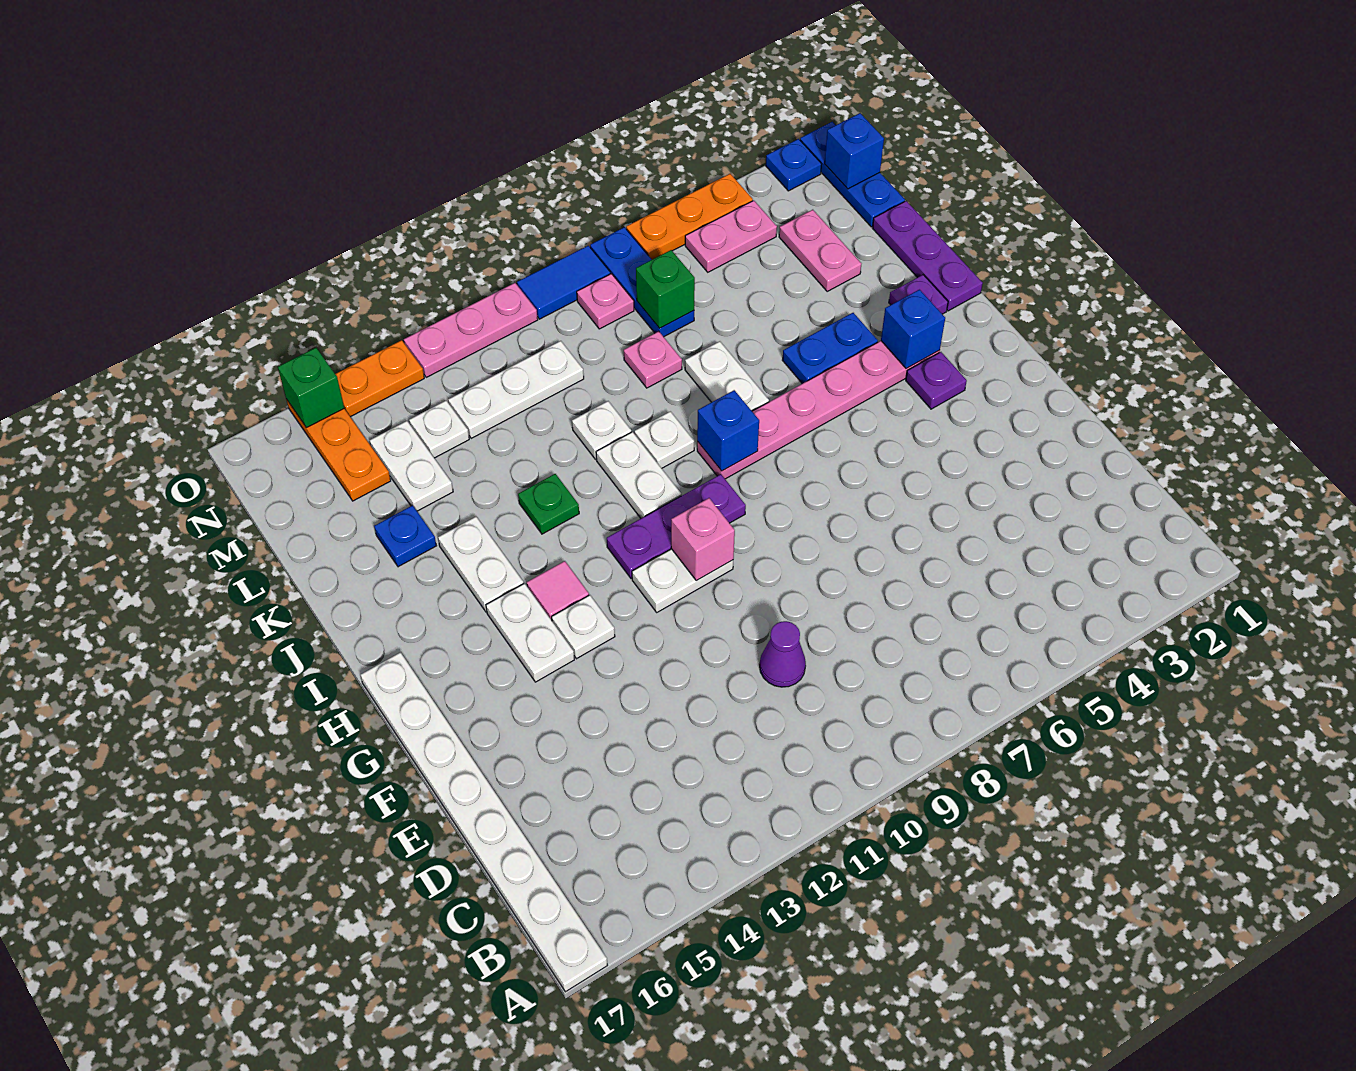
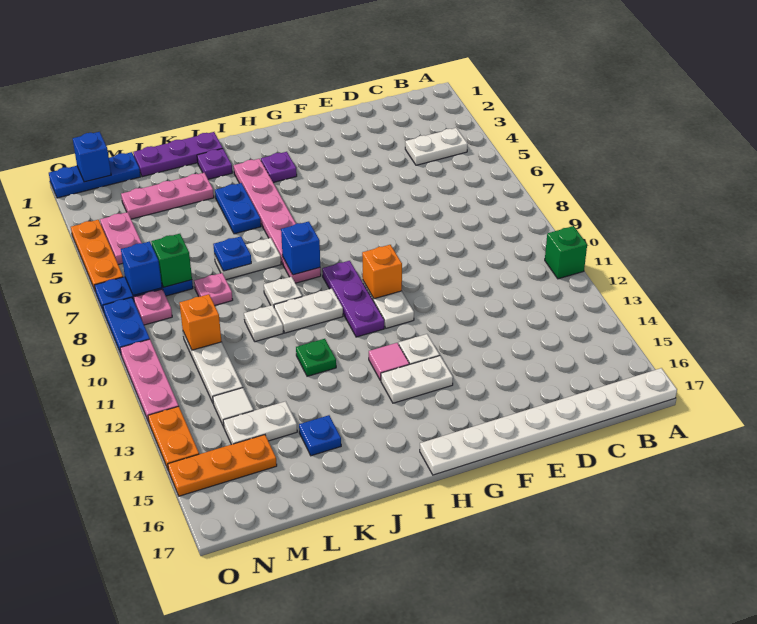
purple 1x1 cone [760,621,806,687] -> none
pink 1x1 brick [671,498,735,581] -> orange 1x1 brick [362,245,402,299]
blue 1x1 brick [881,290,945,369] -> blue 1x1 brick moved to [121,241,162,296]
white 1x2 plate [438,517,524,612] -> white 1x2 plate moved to [405,128,468,165]
pink 1x2 plate [779,210,861,291] -> pink 1x3 plate [121,173,214,219]
none -> orange 1x1 brick [180,294,222,350]
white 1x1 plate [409,401,469,458] -> white 1x1 tile [213,388,253,427]
blue 1x1 plate [766,139,822,191] -> blue 1x1 plate moved to [213,236,251,271]
blue 1x2 tile [517,246,610,319] -> blue 1x2 plate [103,297,150,354]
green 1x1 brick [278,348,344,428] -> green 1x1 brick moved to [545,226,587,279]

